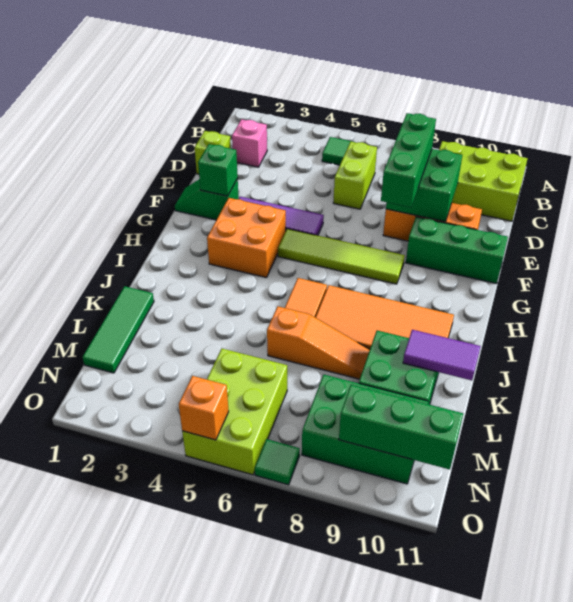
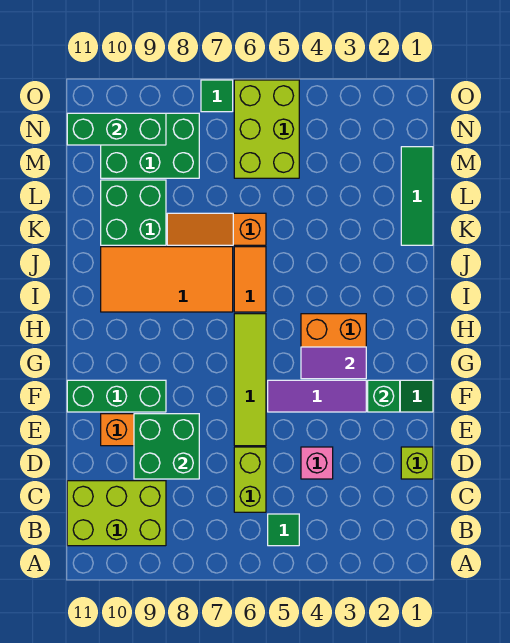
pink 1x1 brick [232,119,267,167] -> pink 1x1 brick moved to [301,447,333,479]
green 1x3 brick [381,113,436,207] -> none
lime 1x4 tile [278,229,405,284] -> lime 1x4 tile turned to [234,314,266,446]
purple 1x2 tile [403,330,481,380] -> purple 1x2 tile moved to [301,347,366,379]
orange 1x1 brick [179,376,229,440] -> none

